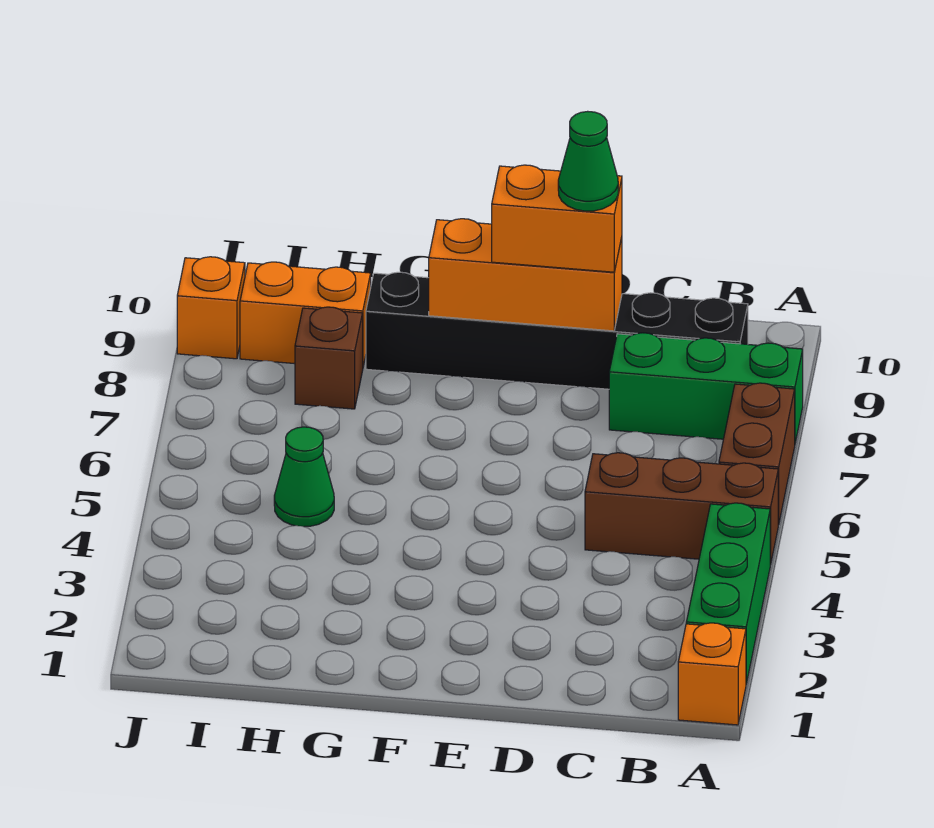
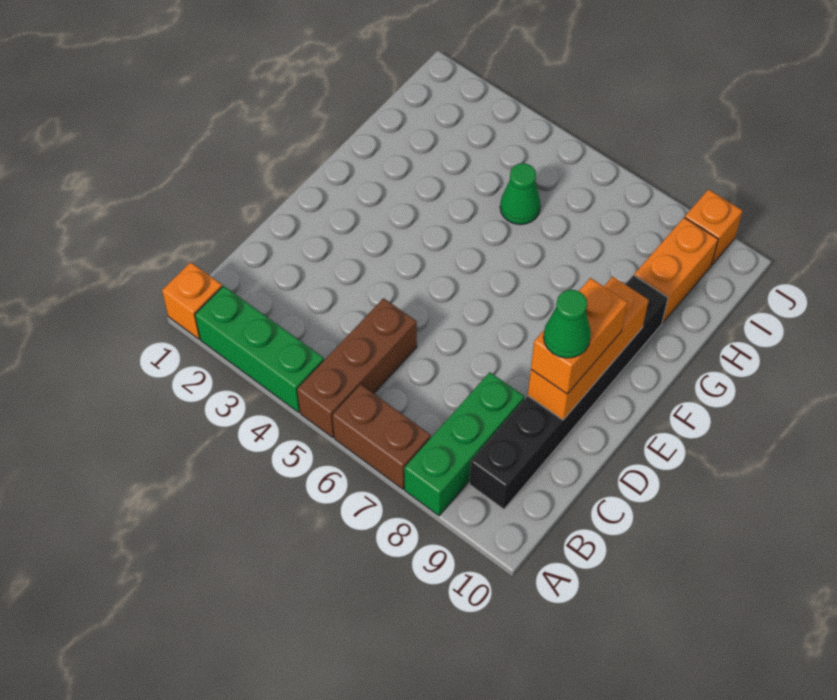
brown 1x1 brick [295,307,363,409] -> none

